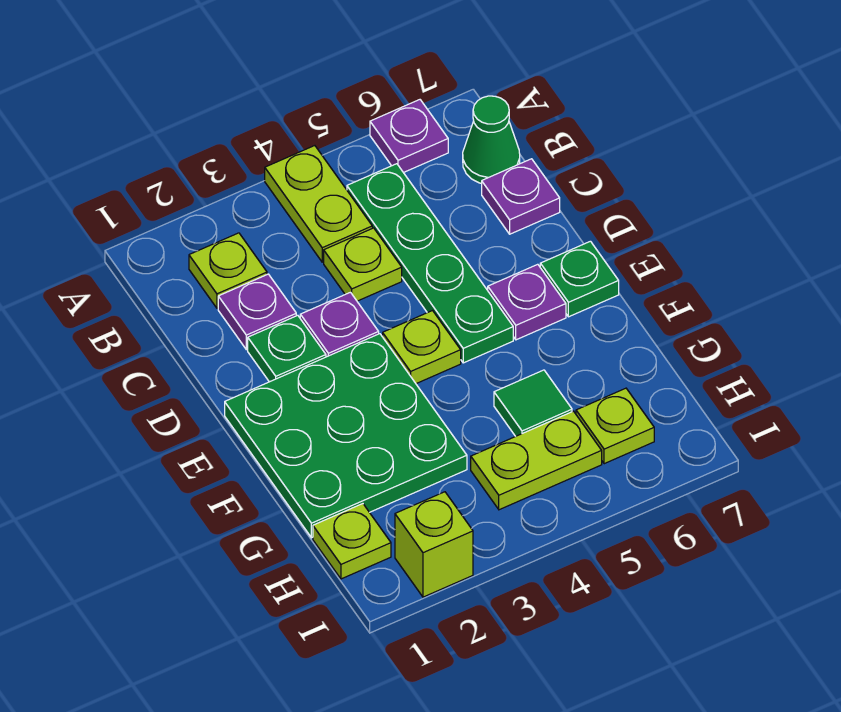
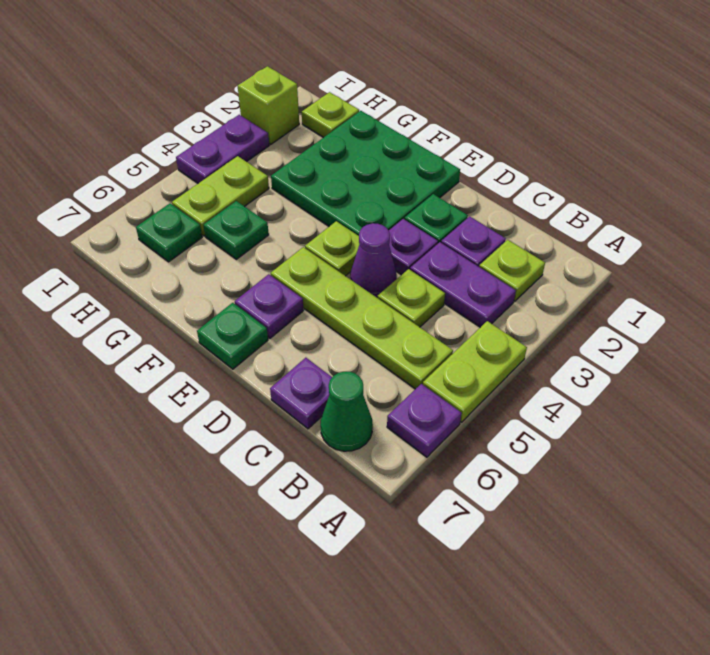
lime 1x2 plate [265,146,372,262] -> lime 1x2 plate turned to [423,321,527,422]
none -> purple 1x2 plate [410,242,516,327]
green 1x4 plate [347,164,513,363] -> lime 1x4 plate [271,247,453,389]
none -> purple 1x1 cone [350,223,397,298]
green 1x1 tile [494,370,572,436] -> green 1x1 plate [204,201,269,259]
lime 1x1 plate [576,388,654,464] -> green 1x1 plate [136,203,202,262]
none -> purple 1x2 plate [176,115,269,183]

